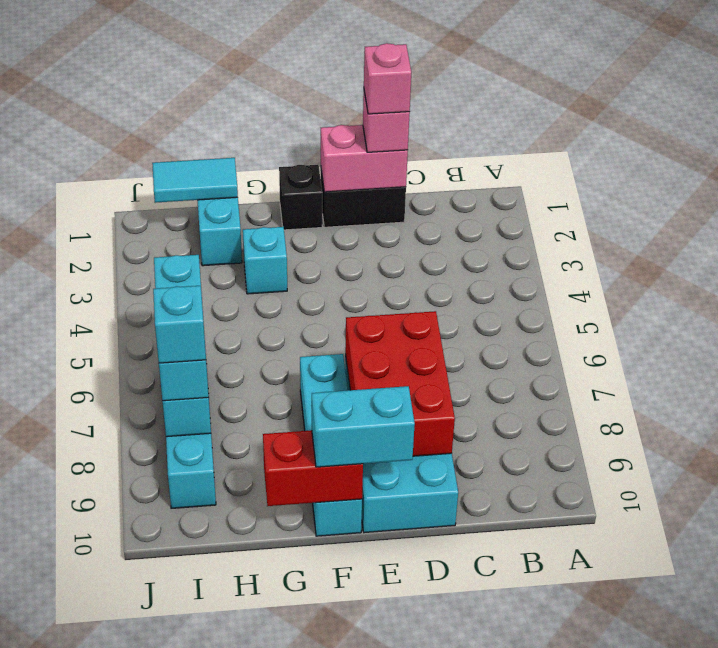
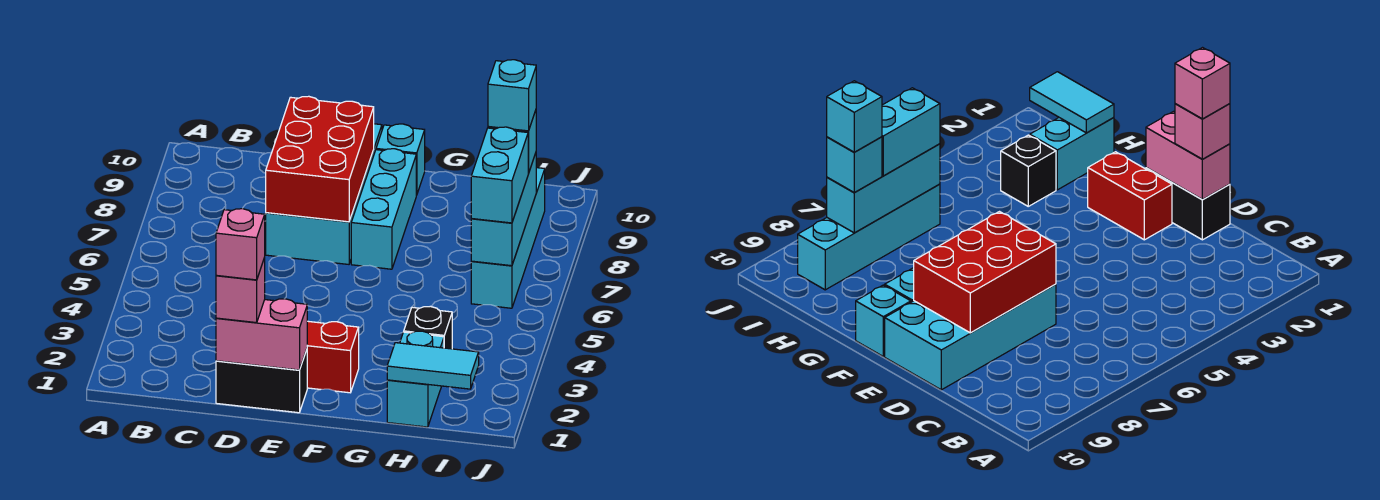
cyan 1x2 brick [312,386,415,467] -> none
black 1x1 brick [279,165,322,230] -> black 1x1 brick moved to [404,306,452,349]
red 1x2 brick [263,430,363,506] -> red 1x2 brick moved to [307,321,359,393]
cyan 1x1 brick [243,227,287,294] -> none

